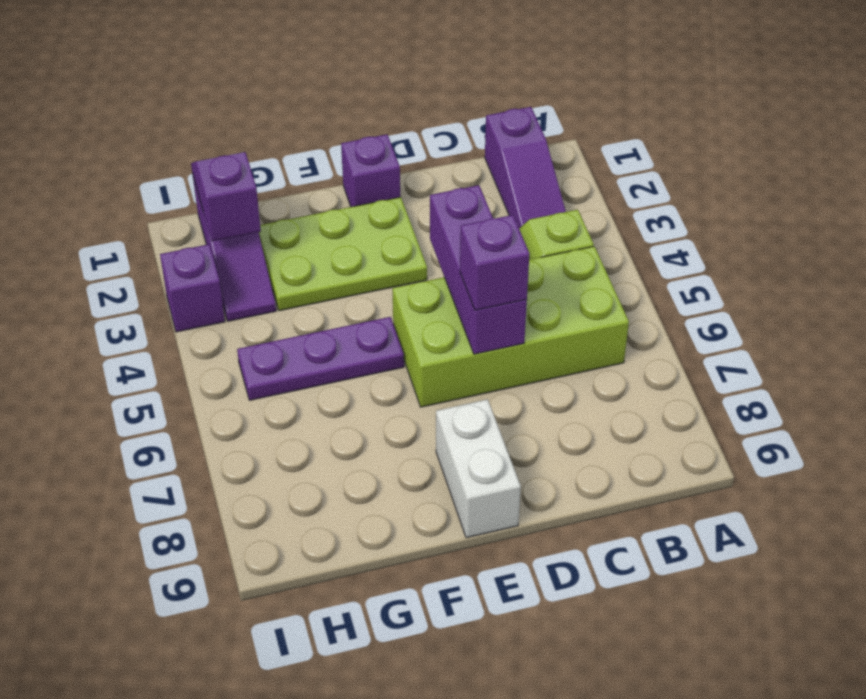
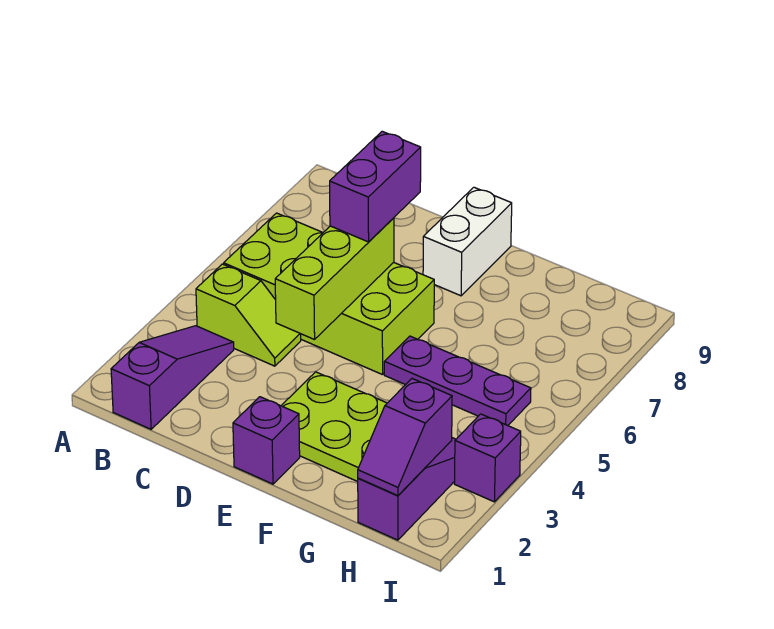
purple 1x3 brick [430,185,527,354] -> lime 1x3 brick [275,218,394,340]
purple 1x1 brick [460,215,529,310] -> purple 1x2 brick [330,131,421,242]

